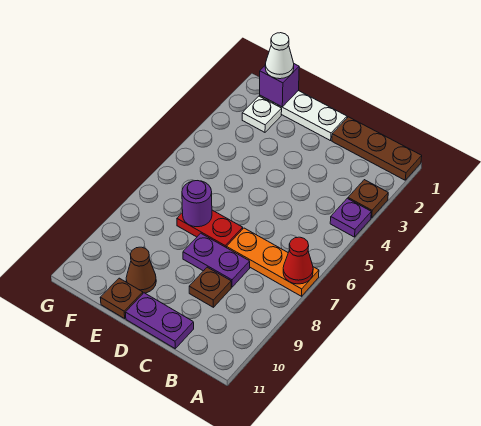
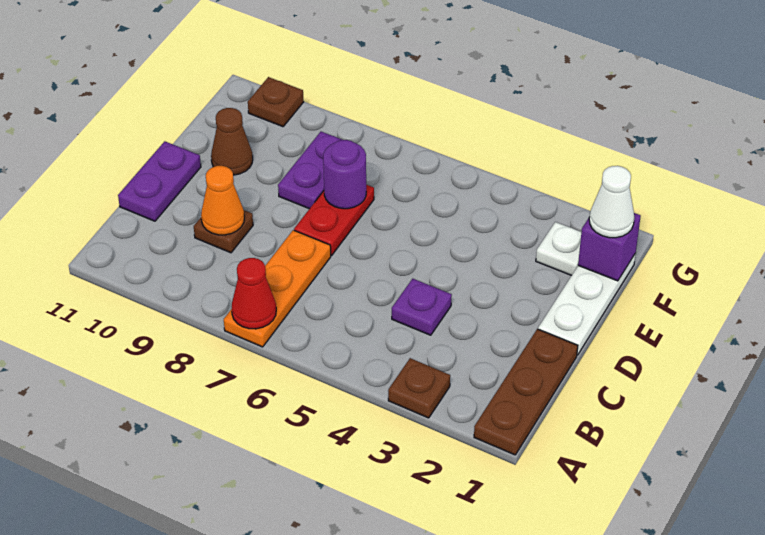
purple 1x1 plate [330,198,371,237] -> purple 1x1 plate moved to [392,279,452,335]
purple 1x2 plate [183,233,250,287] -> purple 1x2 plate moved to [278,132,342,209]
none -> orange 1x1 cone [201,166,244,235]
brown 1x1 plate [100,278,143,318] -> brown 1x1 plate moved to [248,77,304,127]

